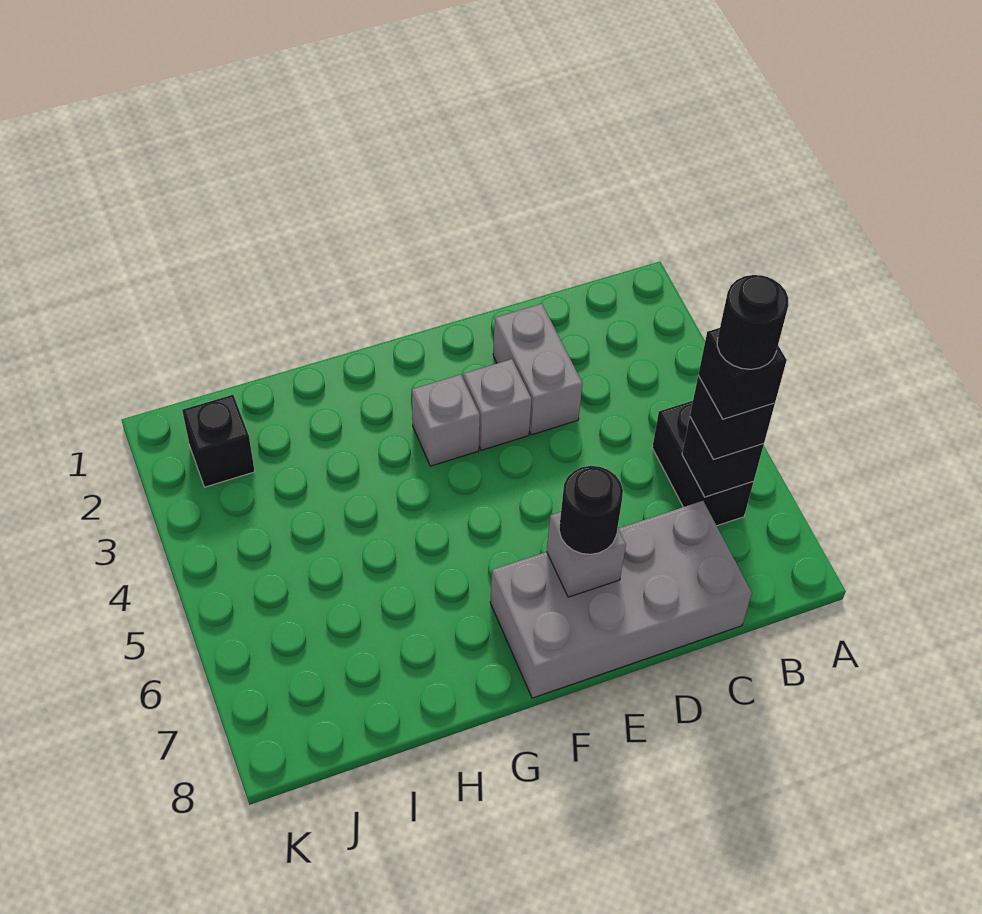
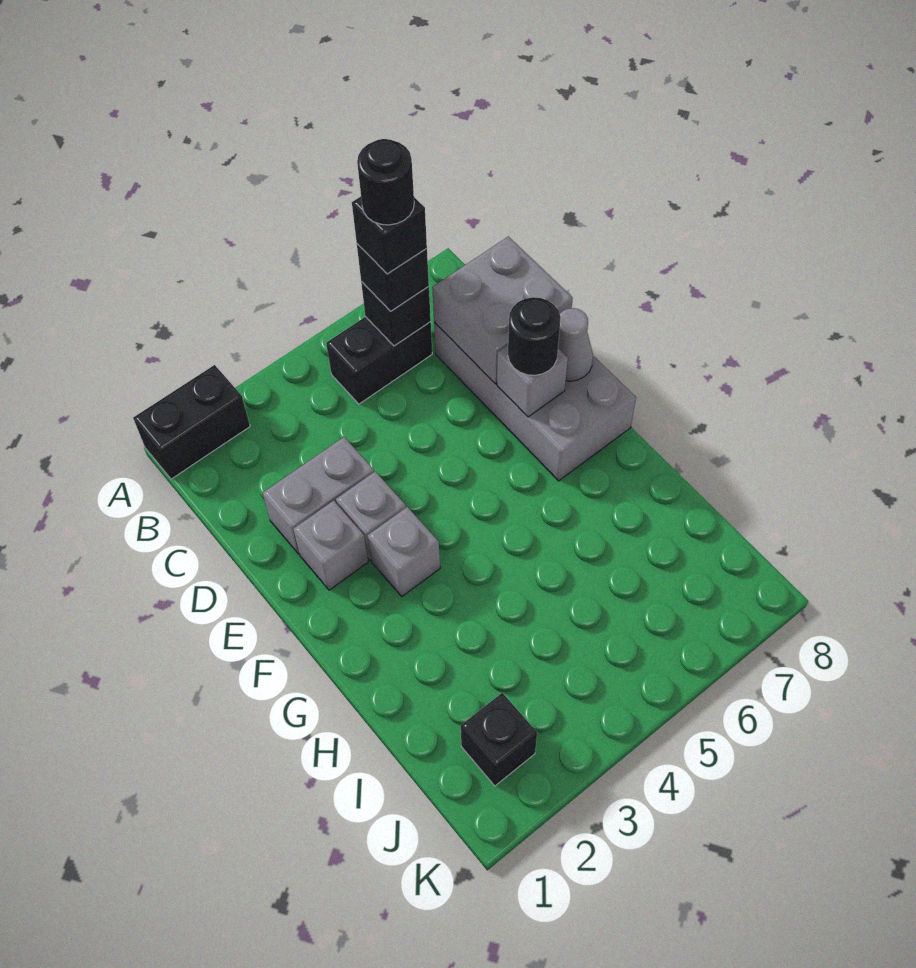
none -> black 1x2 brick [133,365,250,479]
none -> grey 2x2 brick [432,236,573,384]
none -> grey 1x1 brick [293,501,368,590]
none -> grey 1x1 cone [558,308,593,381]

